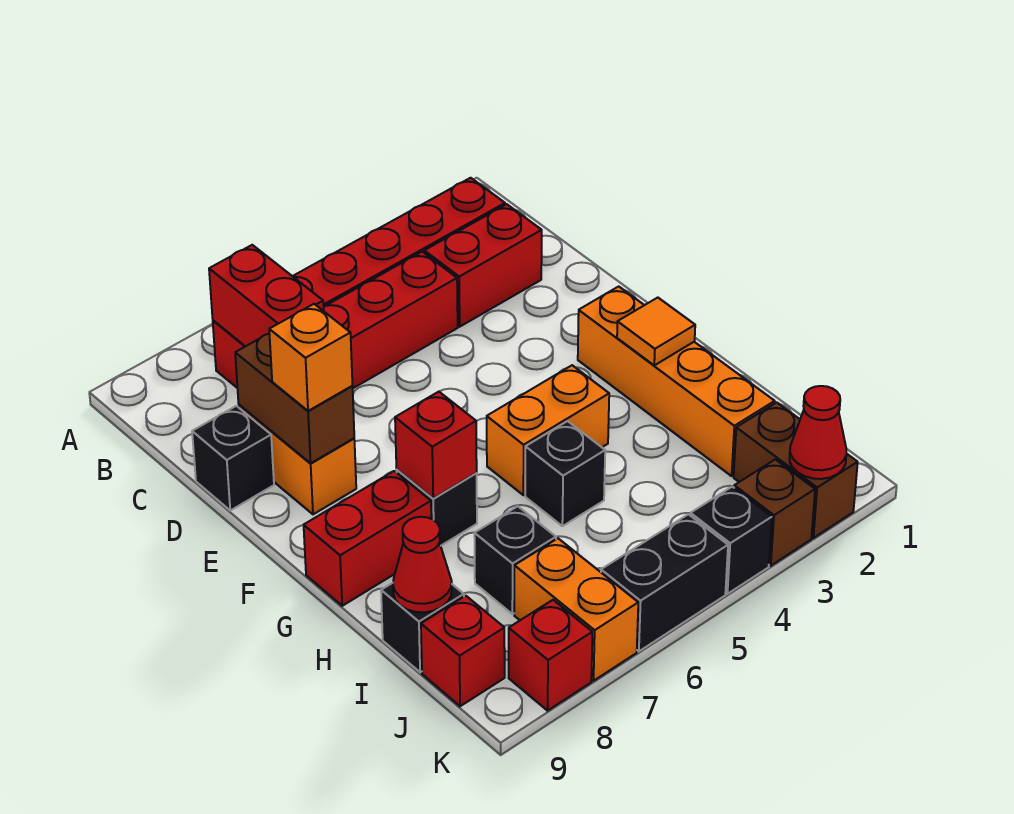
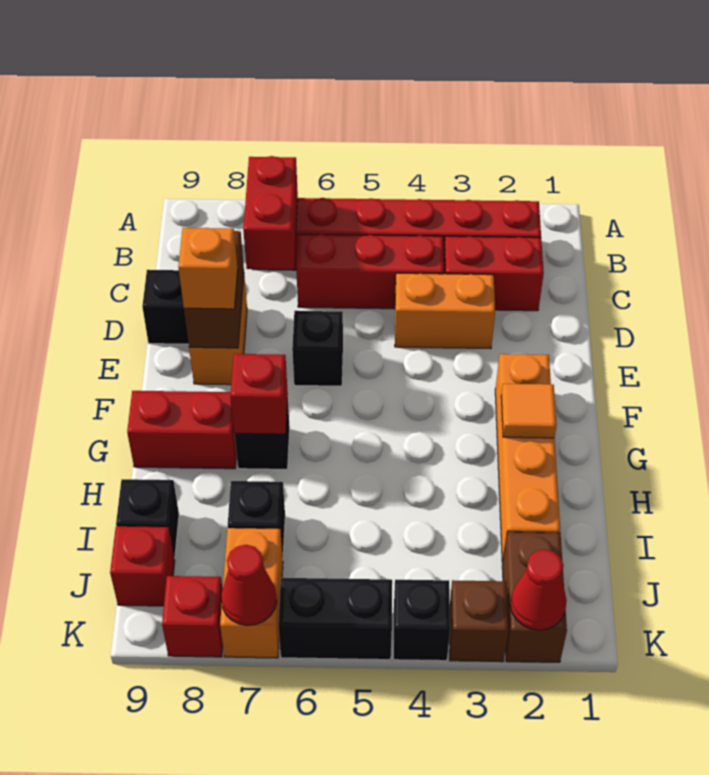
orange 1x2 brick [487,365,609,495] -> orange 1x2 brick moved to [395,273,495,349]
black 1x1 brick [525,421,605,526] -> black 1x1 brick moved to [292,311,343,386]
red 1x1 cone [393,517,452,612] -> red 1x1 cone moved to [221,545,277,625]

